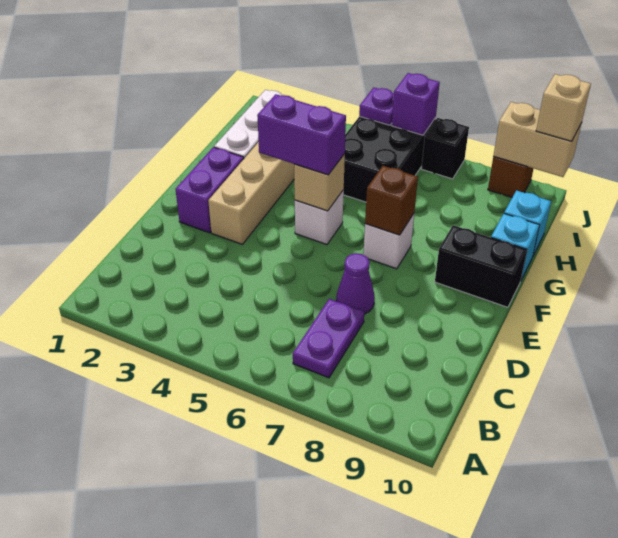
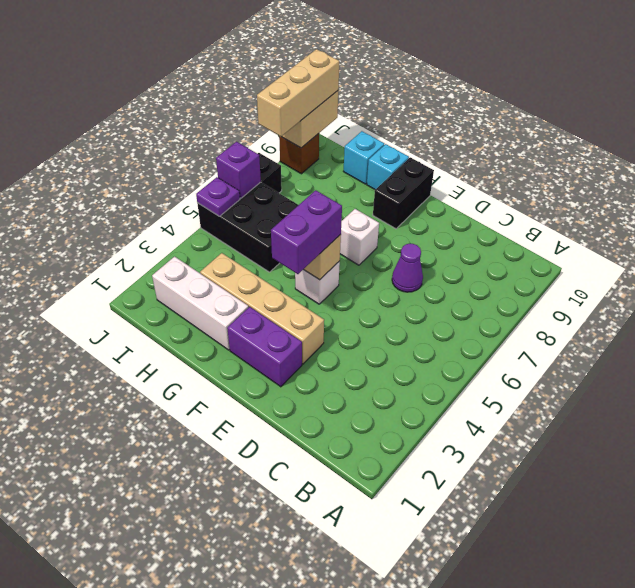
purple 1x2 plate [293,299,364,378] -> none
brown 1x1 brick [365,166,418,235] -> none
tan 1x1 brick [536,74,591,141] -> tan 1x3 brick [257,49,339,136]

